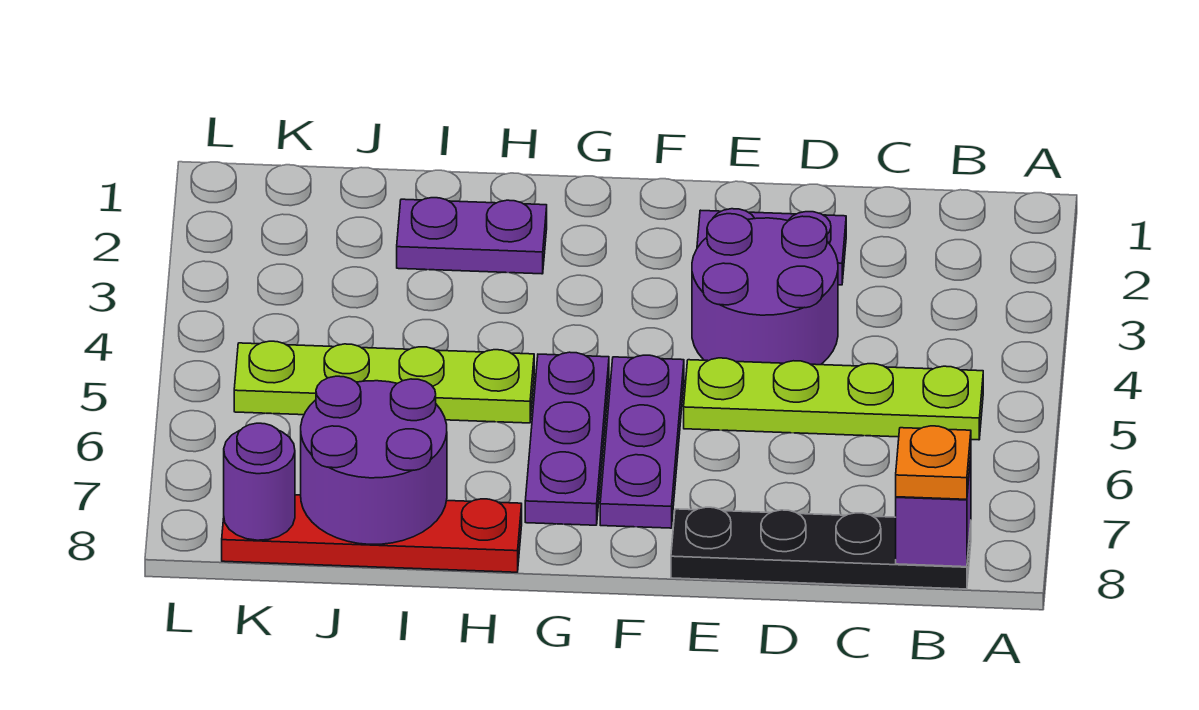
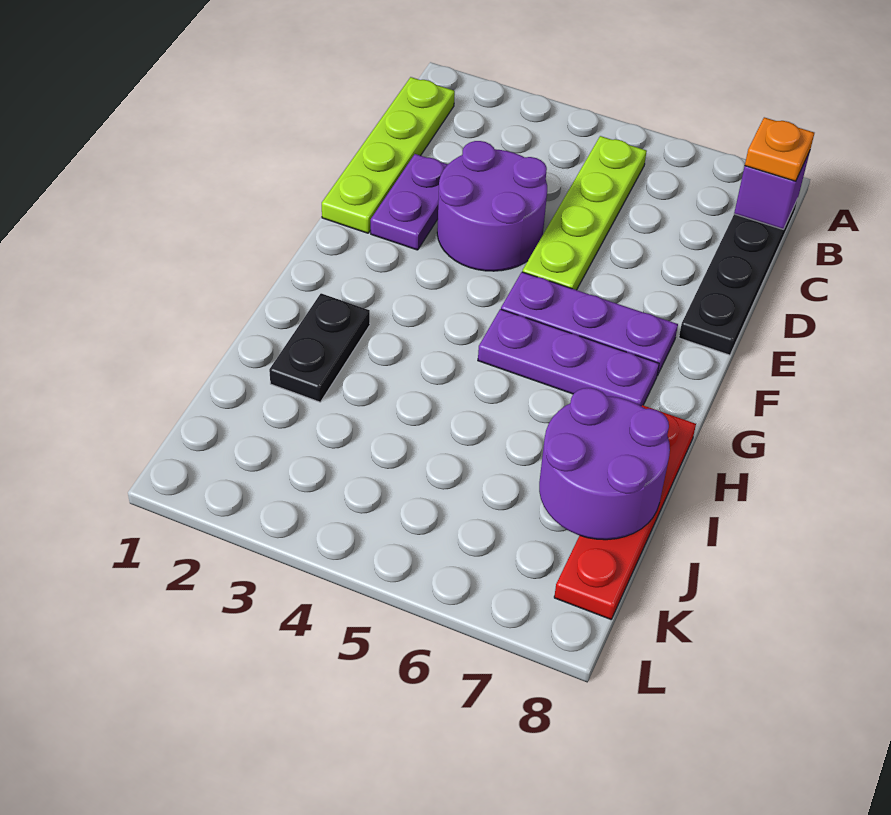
purple 1x2 plate [397,198,547,274] -> black 1x2 plate [269,293,370,402]
lime 1x4 plate [234,341,534,423] -> lime 1x4 plate moved to [322,77,455,233]
purple 1x1 round brick [224,423,295,540] -> none

